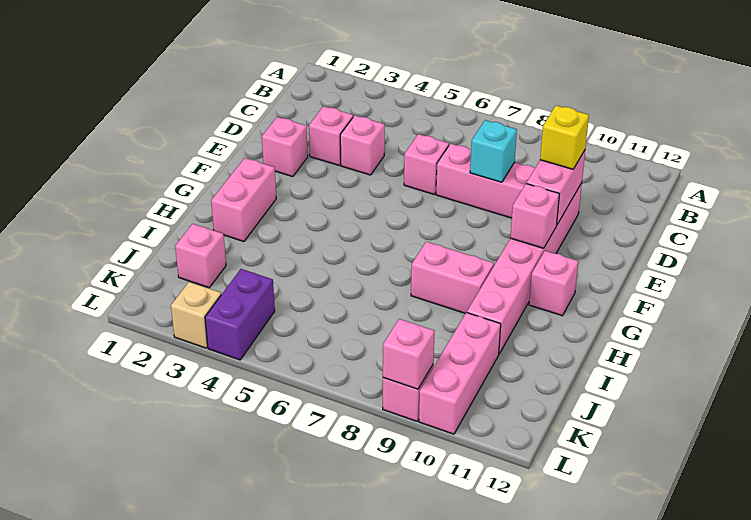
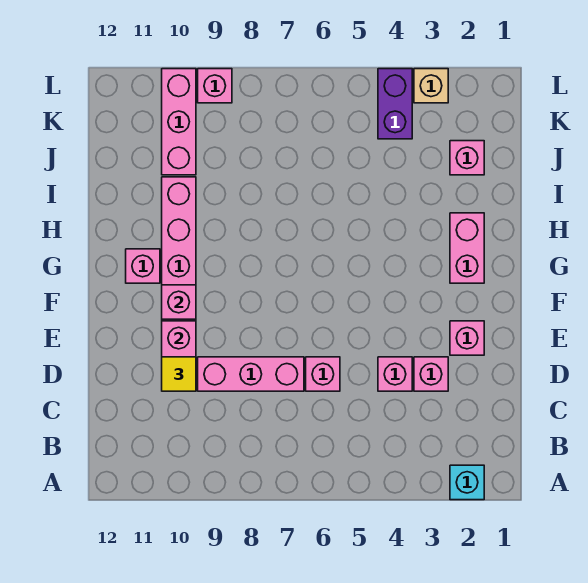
cyan 1x1 brick [470,120,517,182] -> cyan 1x1 brick moved to [450,465,484,500]
yellow 1x1 brick [540,106,589,169] -> yellow 1x1 tile [162,357,196,391]
pink 1x2 brick [411,242,494,313] -> none
pink 1x1 brick [383,319,435,389] -> none

